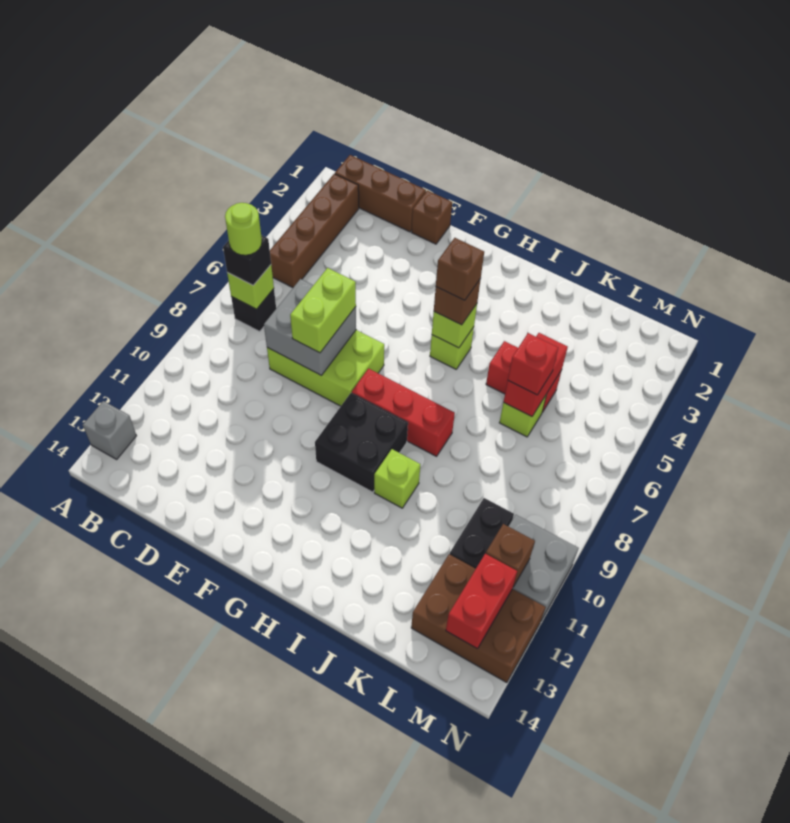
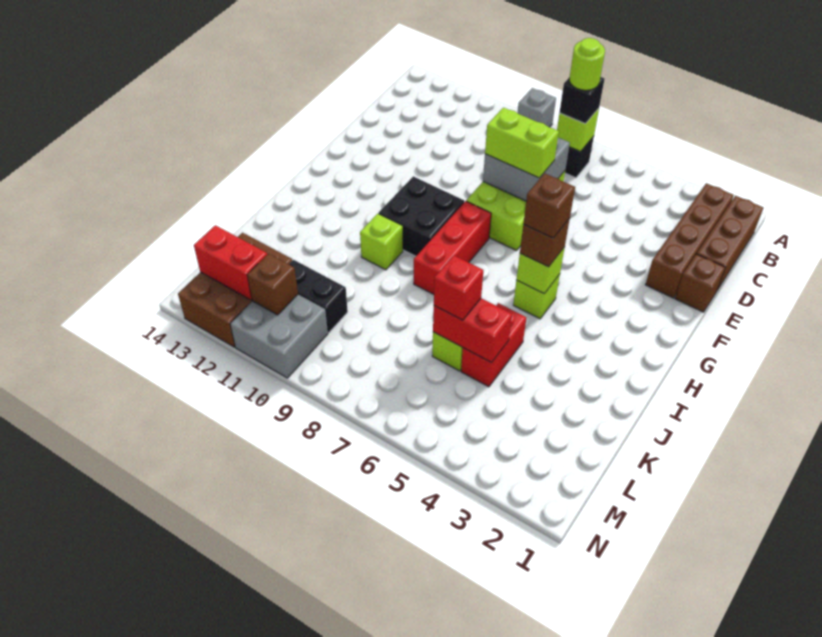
grey 1x1 brick [83,401,136,459] -> grey 1x1 brick moved to [518,88,556,127]
brown 1x4 brick [270,174,359,288] -> brown 1x4 brick turned to [646,183,734,298]

